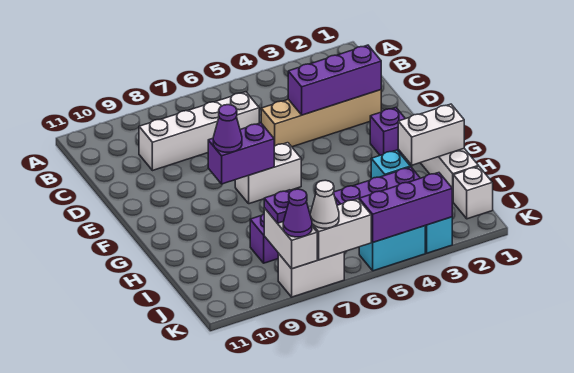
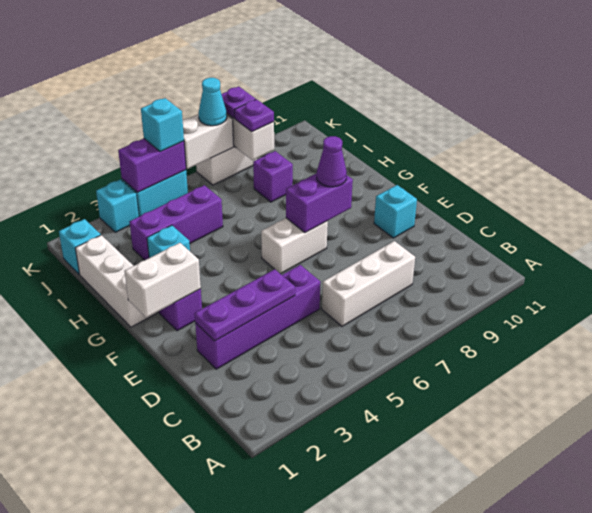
white 1x4 brick [139,92,259,171] -> white 1x3 brick [322,241,415,326]
tan 1x4 brick [261,90,381,147] -> purple 1x4 brick [195,265,320,369]
purple 1x3 brick [288,45,381,115] -> purple 1x3 plate [195,269,295,341]
none -> cyan 1x1 brick [374,185,417,238]
white 1x2 brick [398,104,464,165] -> white 1x2 brick moved to [125,243,201,318]
white 1x1 brick [453,167,493,219] -> cyan 1x1 brick [59,219,101,274]
purple 1x3 brick [359,173,452,242] -> purple 1x2 brick [118,139,186,193]
none -> cyan 1x1 brick [141,98,184,152]
white 1x1 cone [310,180,339,228] -> cyan 1x1 cone [198,78,227,126]
purple 1x1 cone [283,189,312,237] -> purple 1x1 plate [221,86,256,118]

